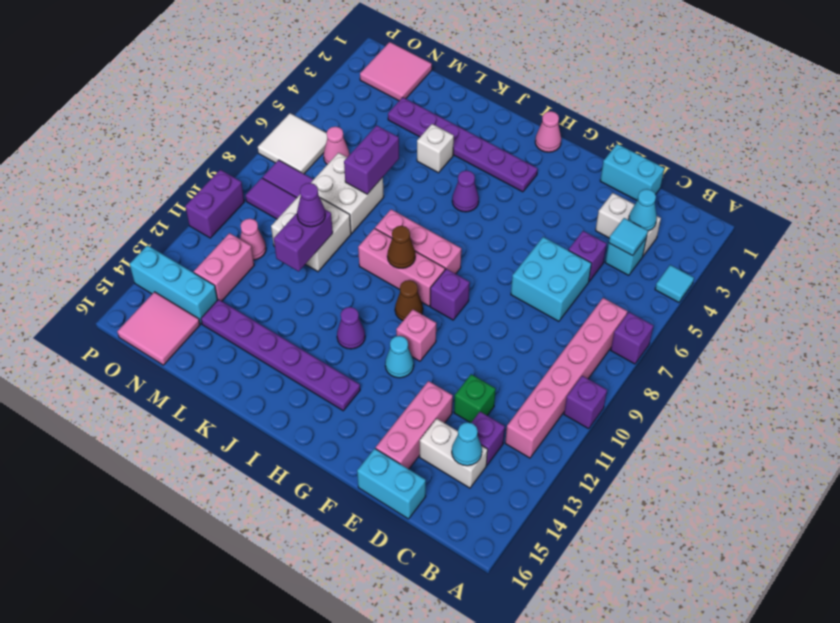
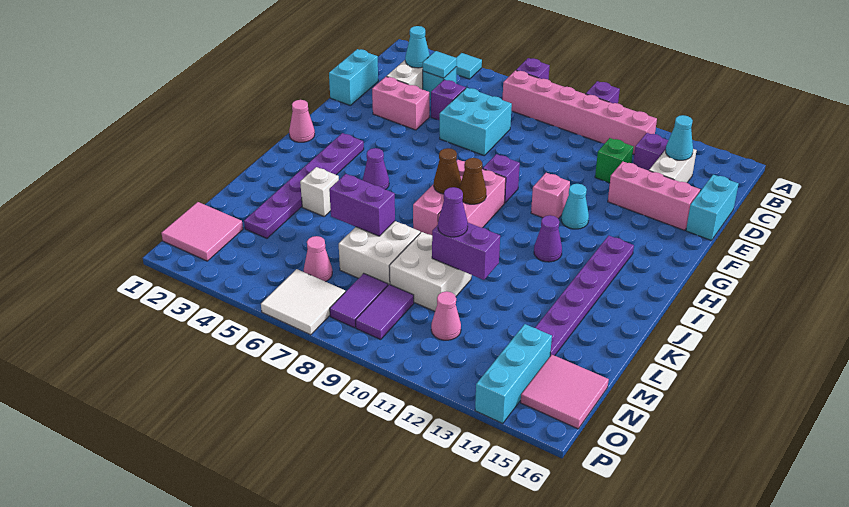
brown 1x1 cone [395,280,423,321] -> brown 1x1 cone moved to [434,148,461,194]
pink 1x2 brick [194,233,254,301] -> pink 1x2 brick moved to [372,77,429,130]
purple 1x2 brick [185,170,244,238] -> none

